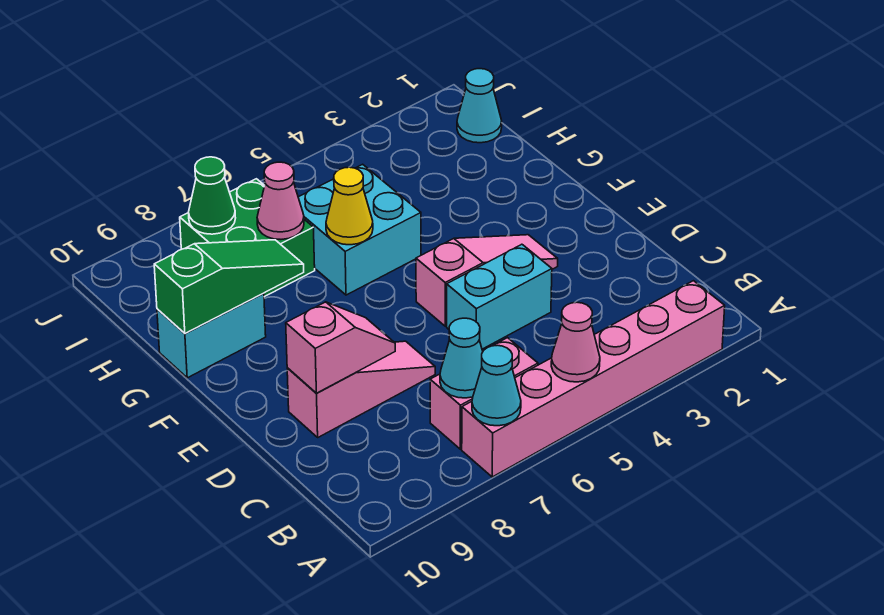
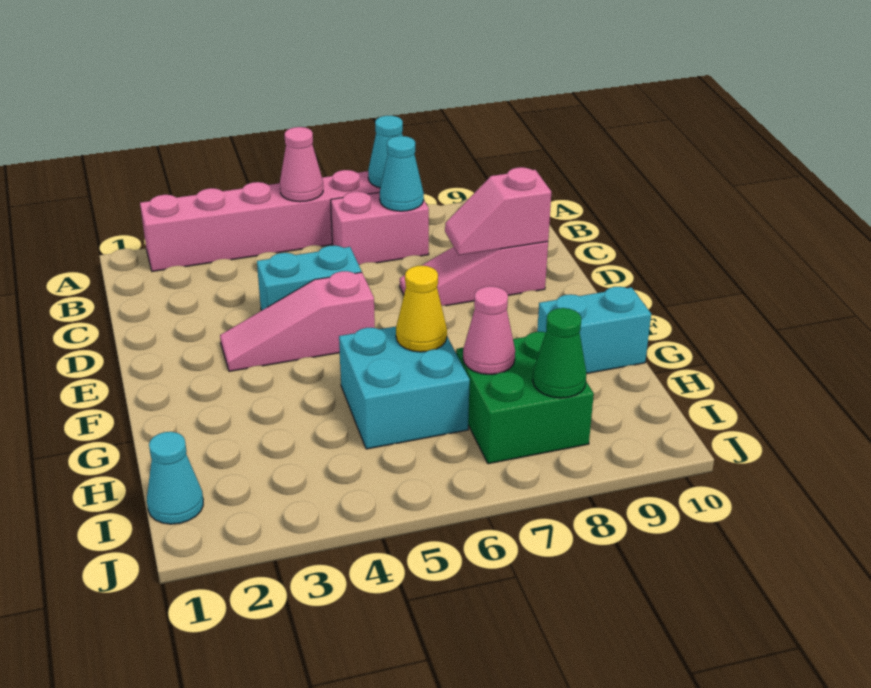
green 1x3 slope [154,240,304,333] -> none

